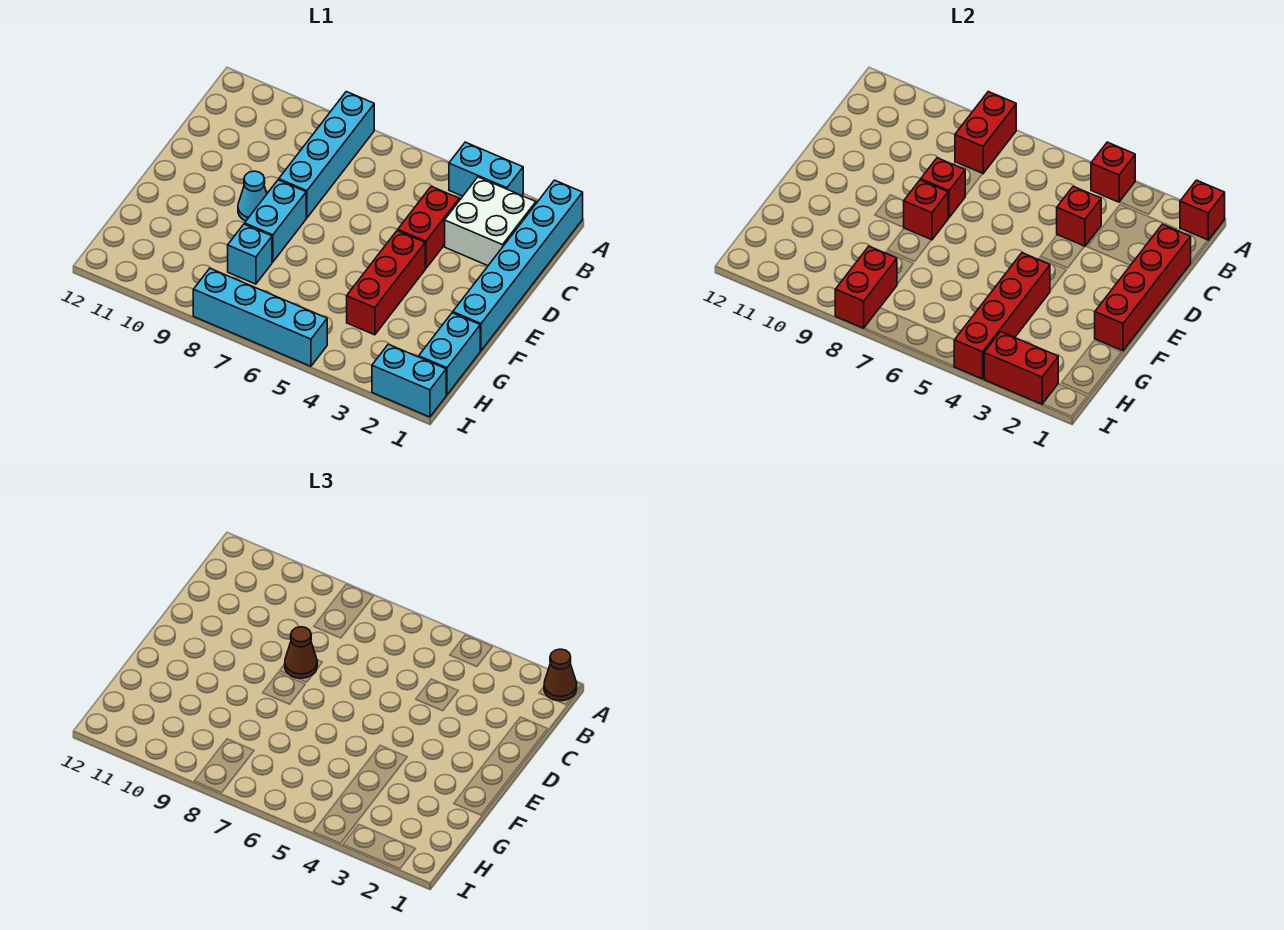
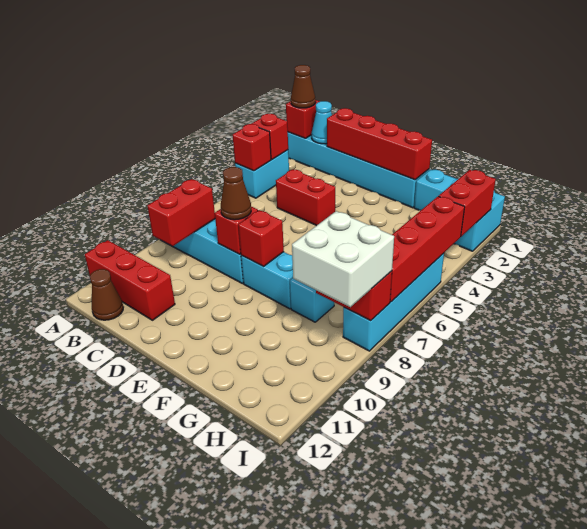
red 1x2 brick [955,92,1016,174] -> red 1x2 brick turned to [147,179,215,246]
white 2x2 brick [445,177,536,266] -> white 2x2 brick moved to [292,211,394,307]
none -> brown 1x1 cone [90,269,123,320]
red 1x1 brick [1057,186,1101,247] -> red 1x1 brick moved to [252,114,288,159]
red 1x3 brick [347,231,425,335] -> red 1x3 brick moved to [85,240,175,320]
cyan 1x1 cone [238,171,267,221] -> cyan 1x1 cone moved to [312,101,332,144]
red 1x4 brick [954,253,1050,379] -> red 1x4 brick turned to [390,196,465,302]

